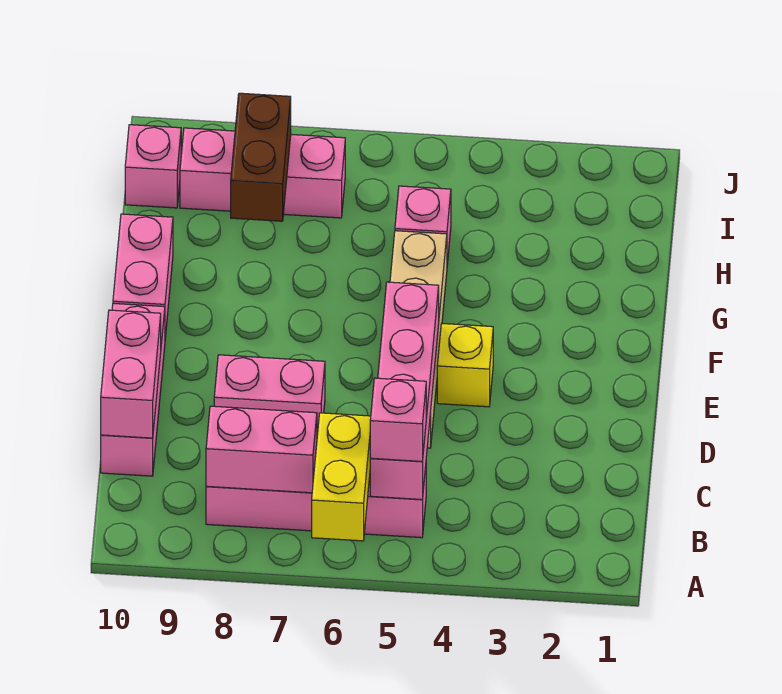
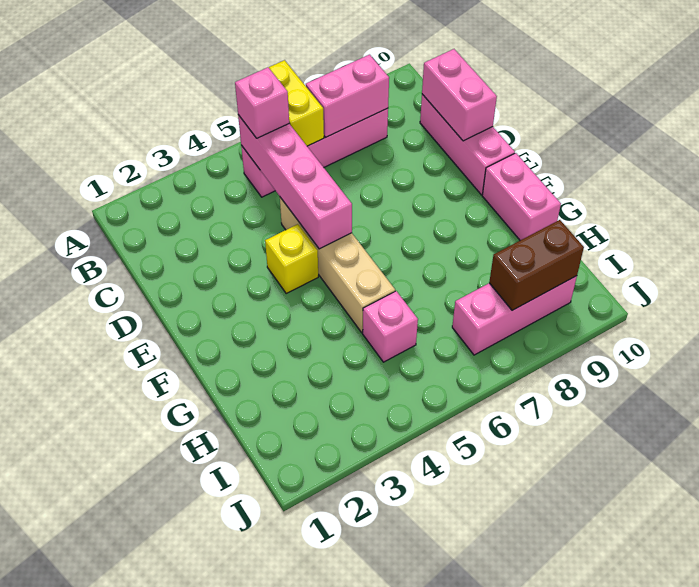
pink 1x2 brick [214,355,325,435] -> none
brown 1x2 brick [231,93,291,221] -> brown 1x2 brick turned to [489,220,584,310]
pink 1x1 brick [125,125,181,208] -> none

